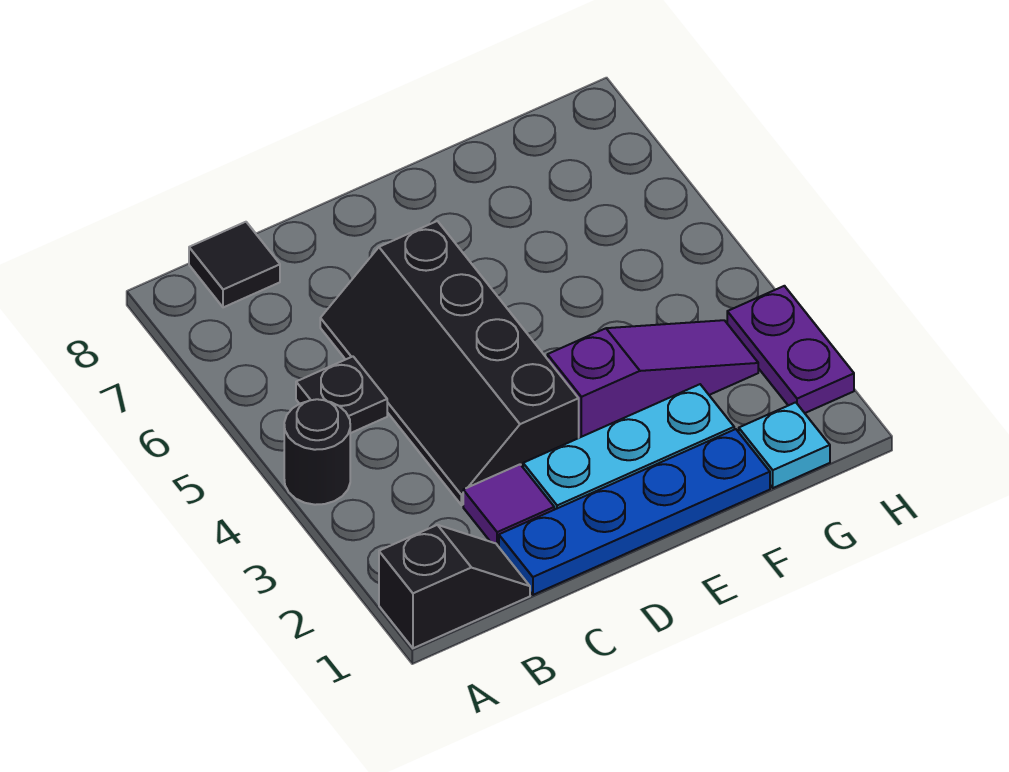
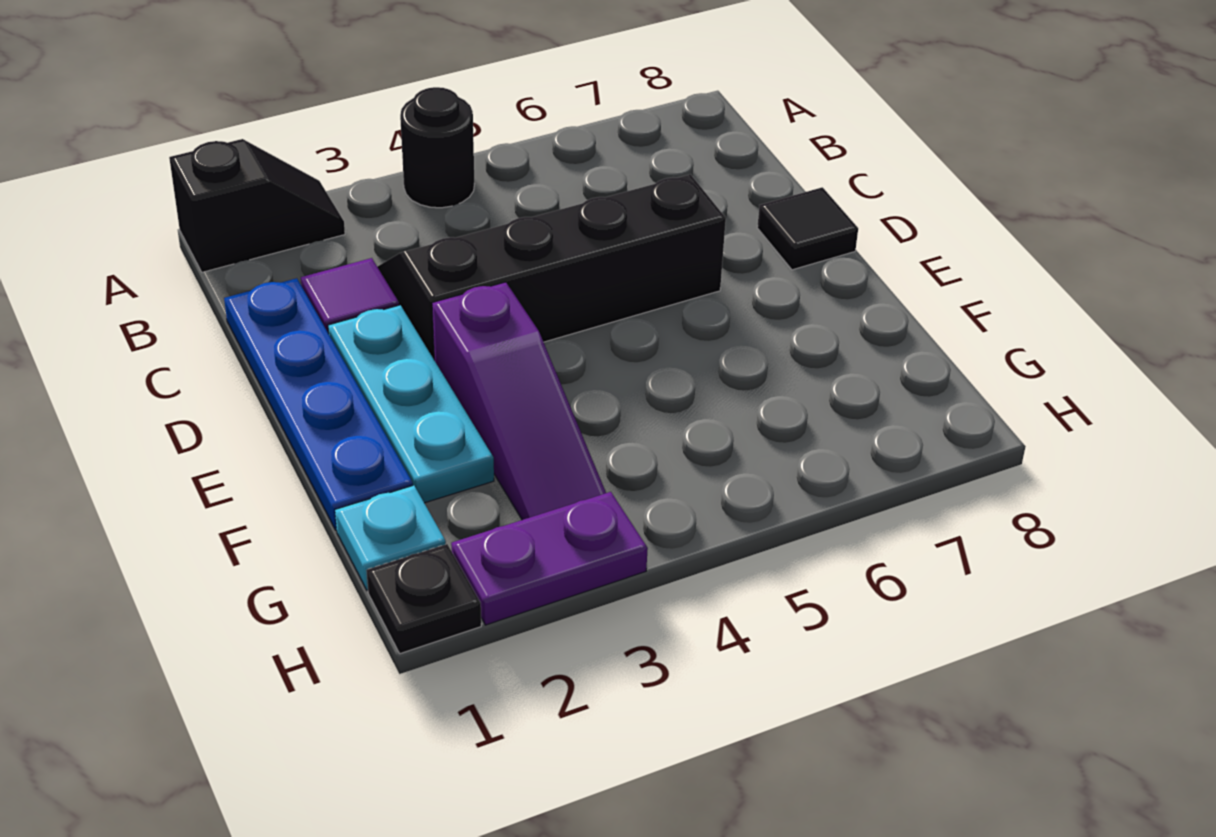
black 1x2 slope [379,525,530,648] -> black 1x2 slope turned to [169,139,345,272]
black 1x1 plate [296,357,387,433] -> black 1x1 plate moved to [366,544,481,654]
black 1x1 tile [189,222,280,307] -> black 1x1 tile moved to [757,187,858,270]

